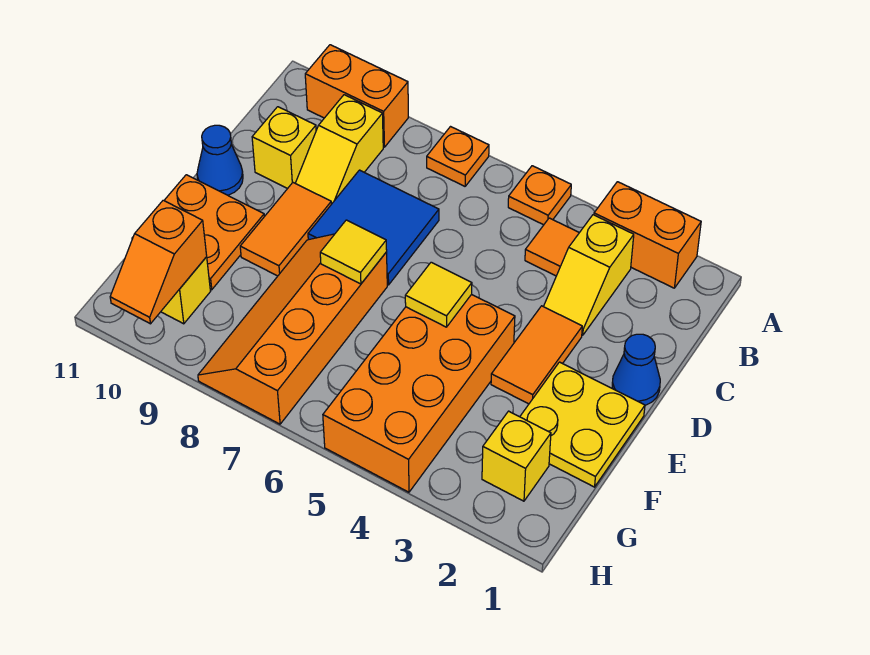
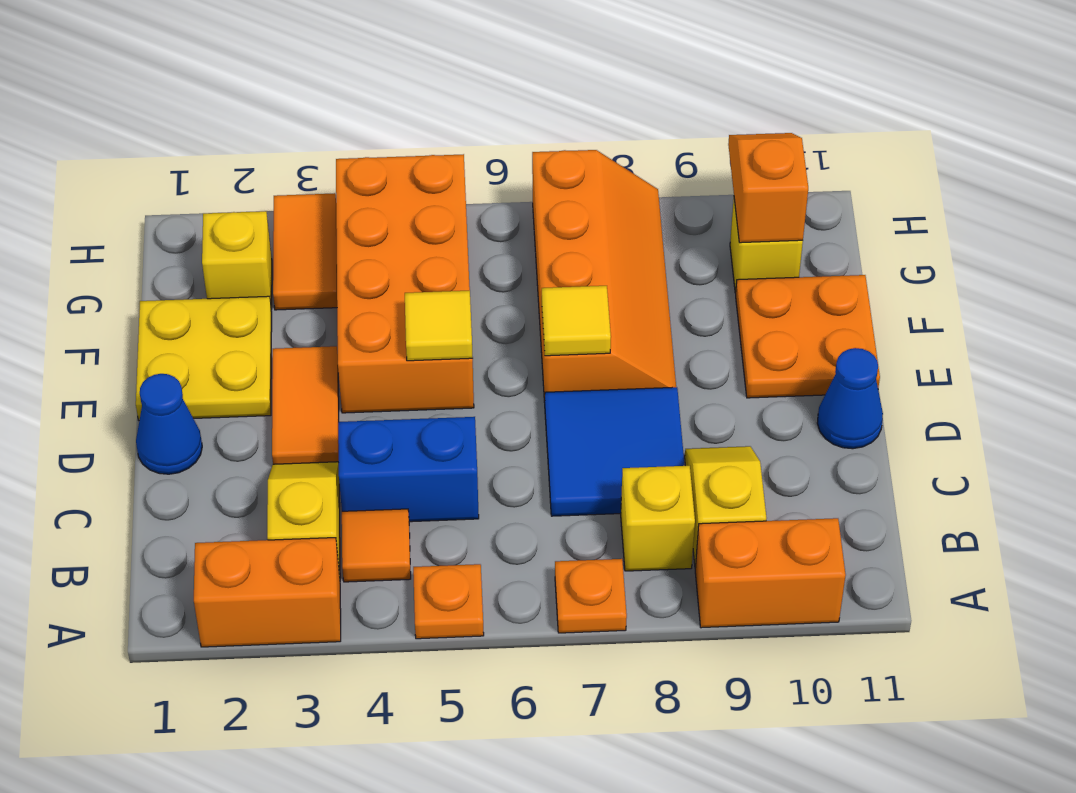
none -> blue 1x2 brick [338,417,479,522]
yellow 1x1 brick [252,107,316,189] -> yellow 1x1 brick moved to [621,466,695,571]
orange 1x2 tile [240,183,331,276] -> orange 1x2 tile moved to [273,193,337,310]

